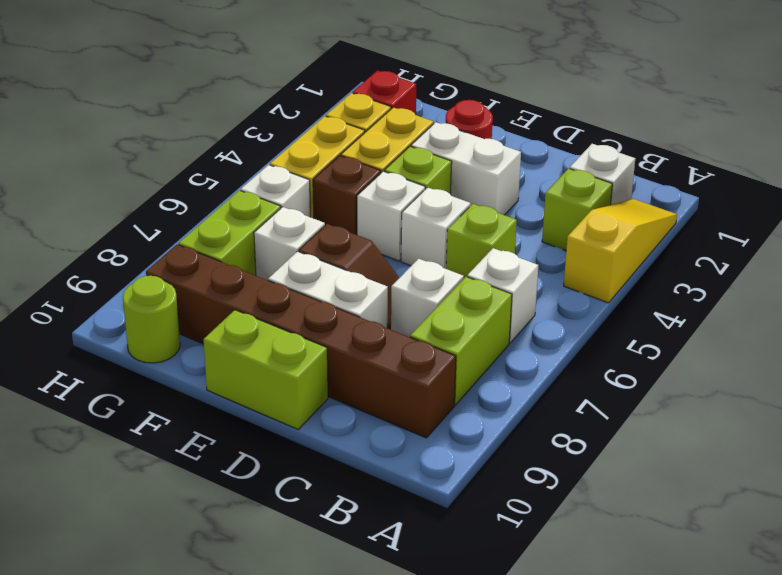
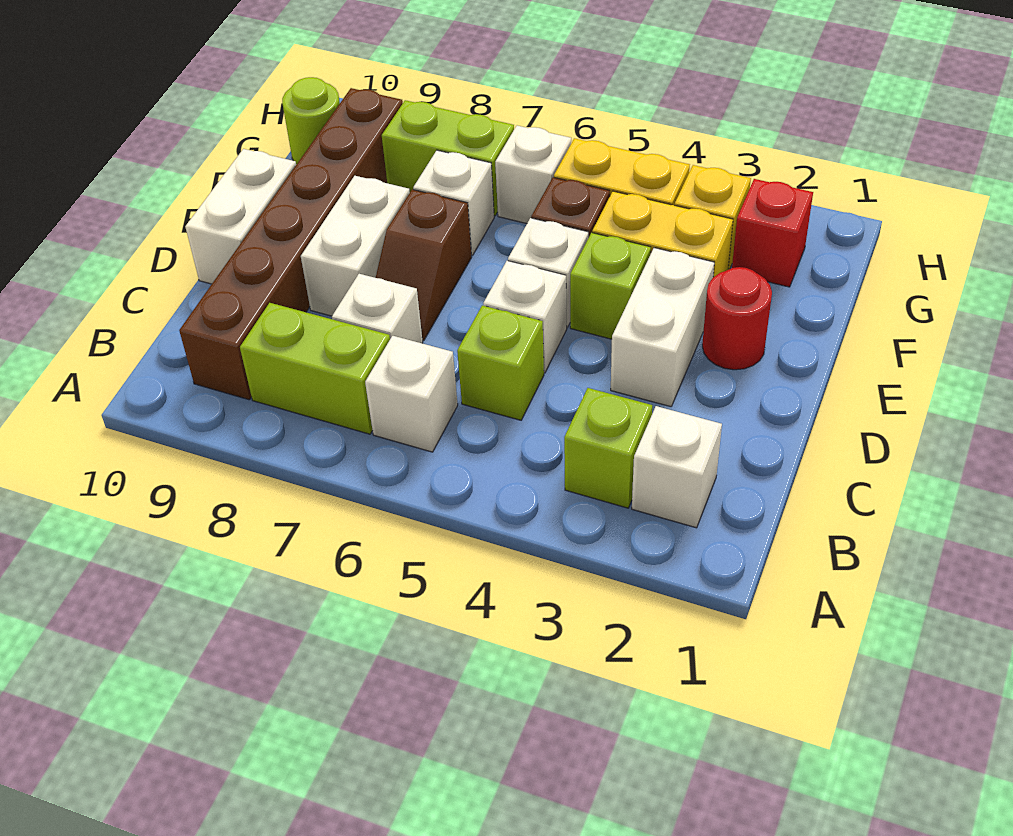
yellow 1x3 slope [564,199,677,303] -> none
lime 1x2 brick [203,310,328,429] -> white 1x2 brick [185,149,296,284]

